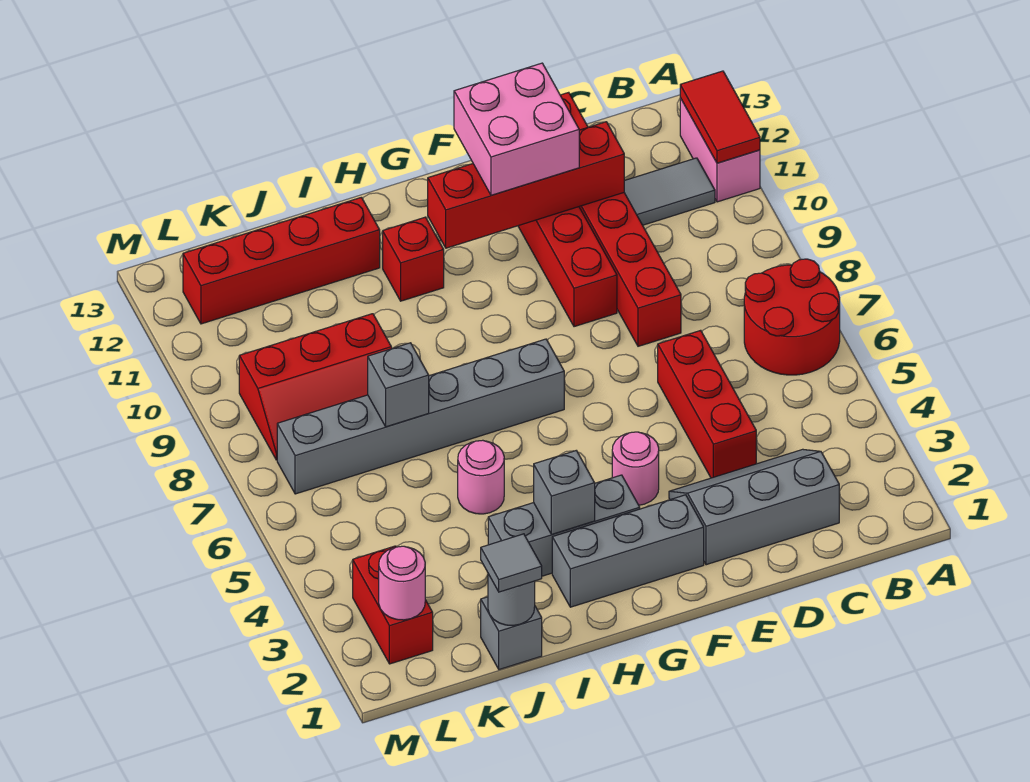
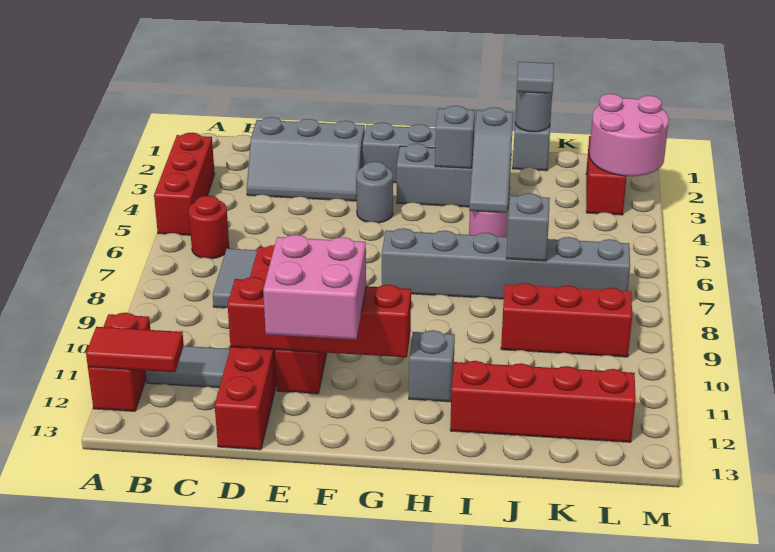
red 2x2 round brick [744,259,840,375] -> red 1x1 round brick [189,196,229,259]
pink 1x2 brick [680,98,760,202] -> red 1x2 brick [88,313,150,411]
red 1x2 tile [680,71,760,163] -> red 1x2 tile turned to [86,327,184,372]
none -> grey 1x2 tile [213,248,257,308]
red 1x3 brick [658,330,756,478] -> red 1x3 brick moved to [154,133,215,235]
pink 1x1 round brick [612,432,659,505] -> grey 1x1 round brick [356,162,393,223]
red 1x1 brick [383,217,444,301] -> grey 1x1 brick [409,330,455,402]
none -> grey 1x3 slope [469,107,513,213]
pink 1x1 round brick [379,546,425,620] -> pink 2x2 round brick [589,94,669,176]

